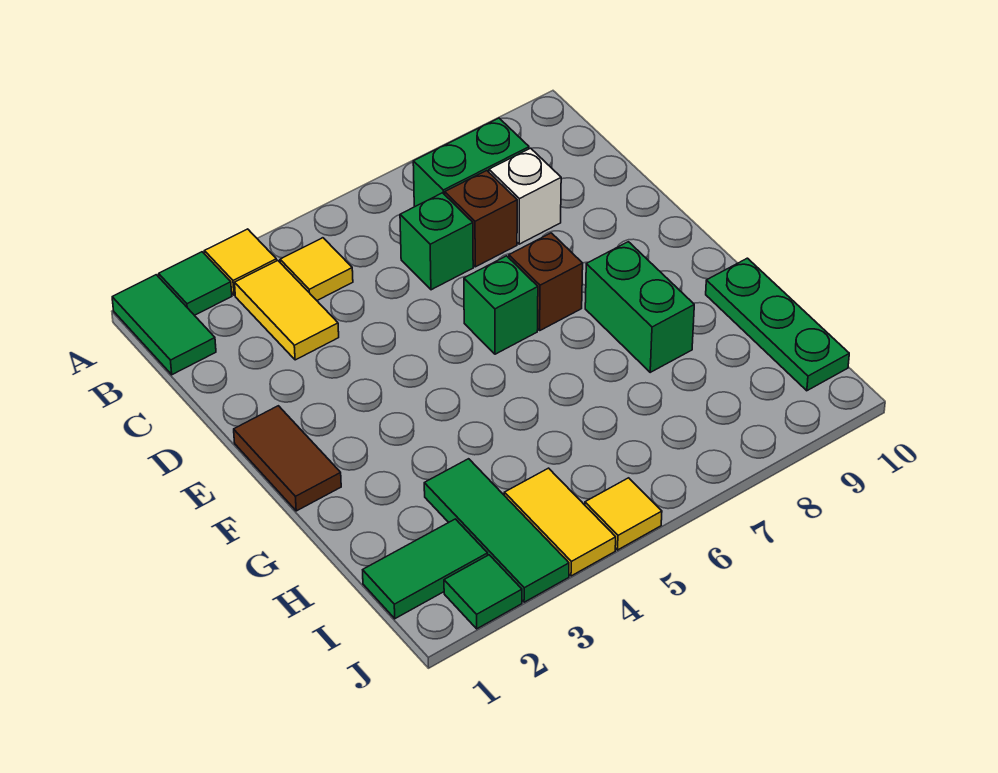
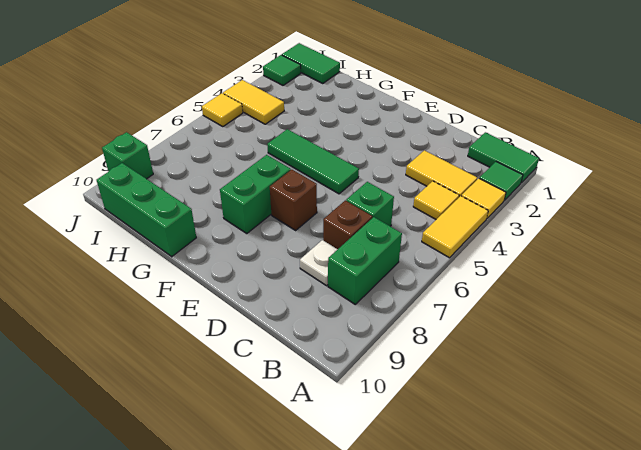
none -> yellow 1x2 tile [422,196,488,258]
white 1x1 brick [489,148,561,244] -> white 1x1 plate [300,240,338,286]
brown 1x2 tile [234,406,341,511] -> none
green 1x1 brick [464,256,538,354] -> green 1x1 brick moved to [102,132,153,179]
green 1x2 brick [585,242,694,372] -> green 1x2 brick turned to [220,155,291,234]
green 1x3 plate [706,258,849,391] -> green 1x3 brick [97,163,196,257]
green 1x3 tile [424,459,569,602] -> green 1x3 tile moved to [267,129,359,194]
green 1x2 tile [363,519,488,619] -> green 1x2 tile turned to [282,43,340,84]

